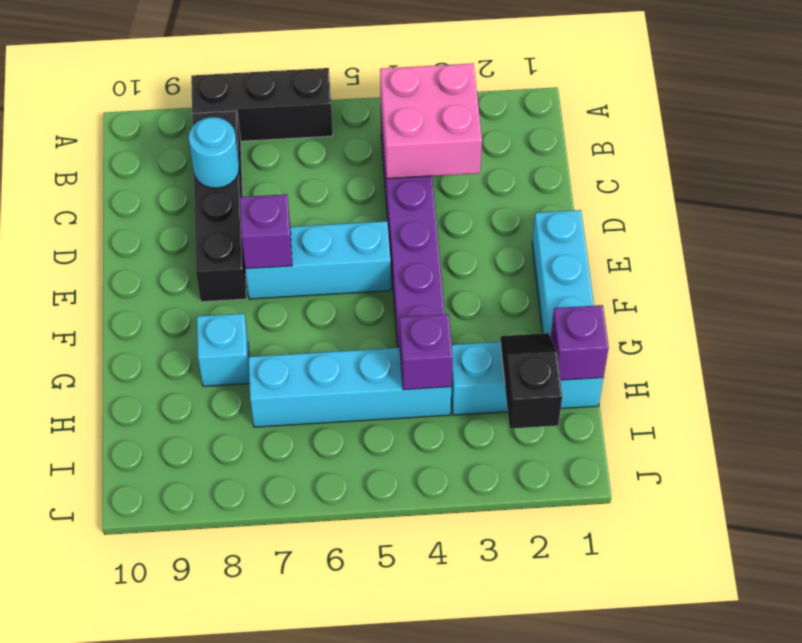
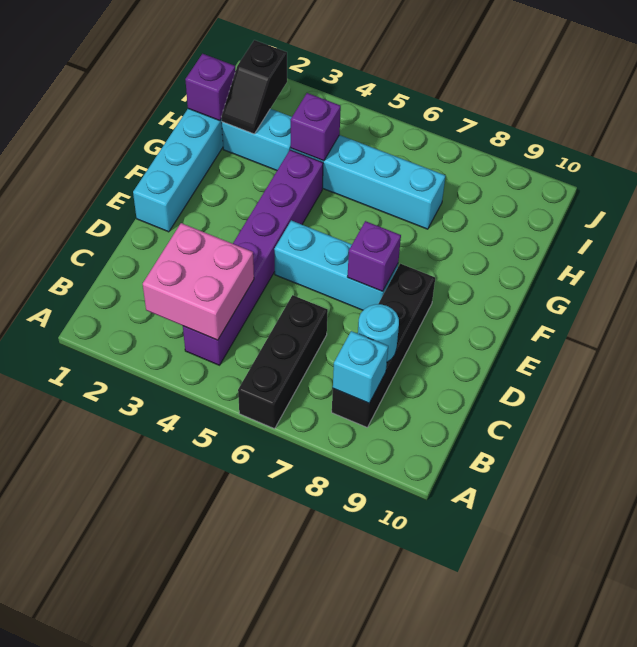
black 1x3 brick [191,68,333,141] -> black 1x3 brick turned to [238,295,328,429]
cyan 1x1 brick [197,314,250,386] -> cyan 1x1 brick moved to [333,331,388,403]

